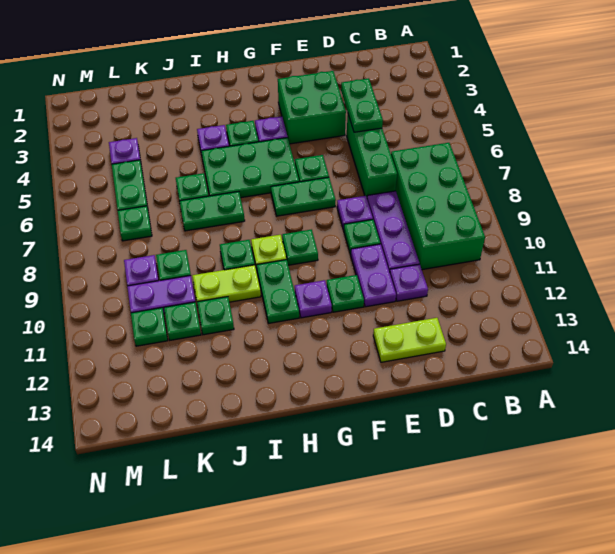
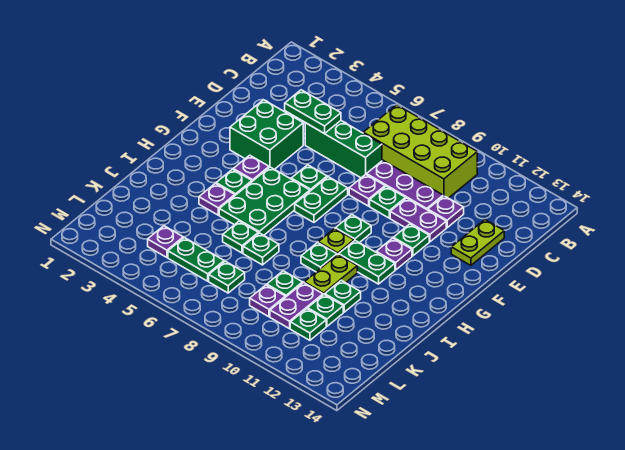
green 2x4 brick [391,143,485,270] -> lime 2x4 brick [363,105,477,198]
green 1x2 plate [180,192,245,231] -> green 1x1 plate [243,233,279,265]

